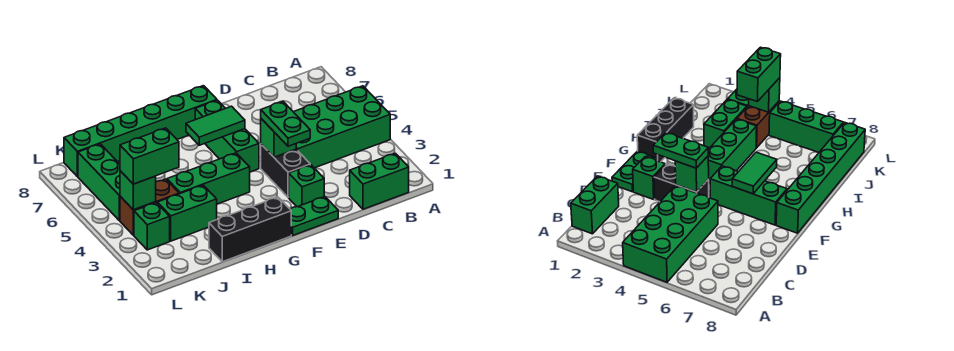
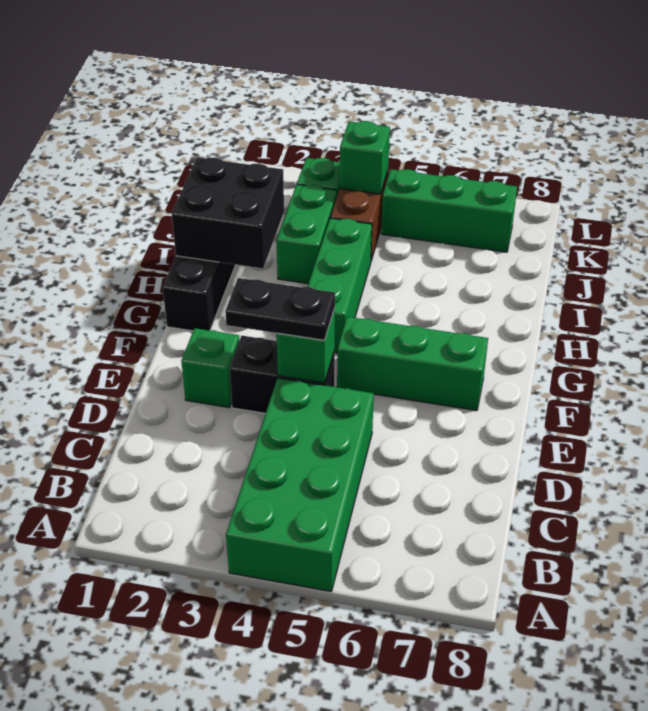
green 1x2 brick [350,153,409,209] -> none
green 1x2 plate [290,197,338,235] -> none
green 1x2 plate [261,101,310,146] -> black 1x2 plate [225,278,335,340]
green 1x2 tile [186,106,245,145] -> none
green 1x6 brick [64,86,217,177] -> none
none -> black 2x2 brick [172,158,284,269]
green 1x2 brick [120,128,179,184] -> none

